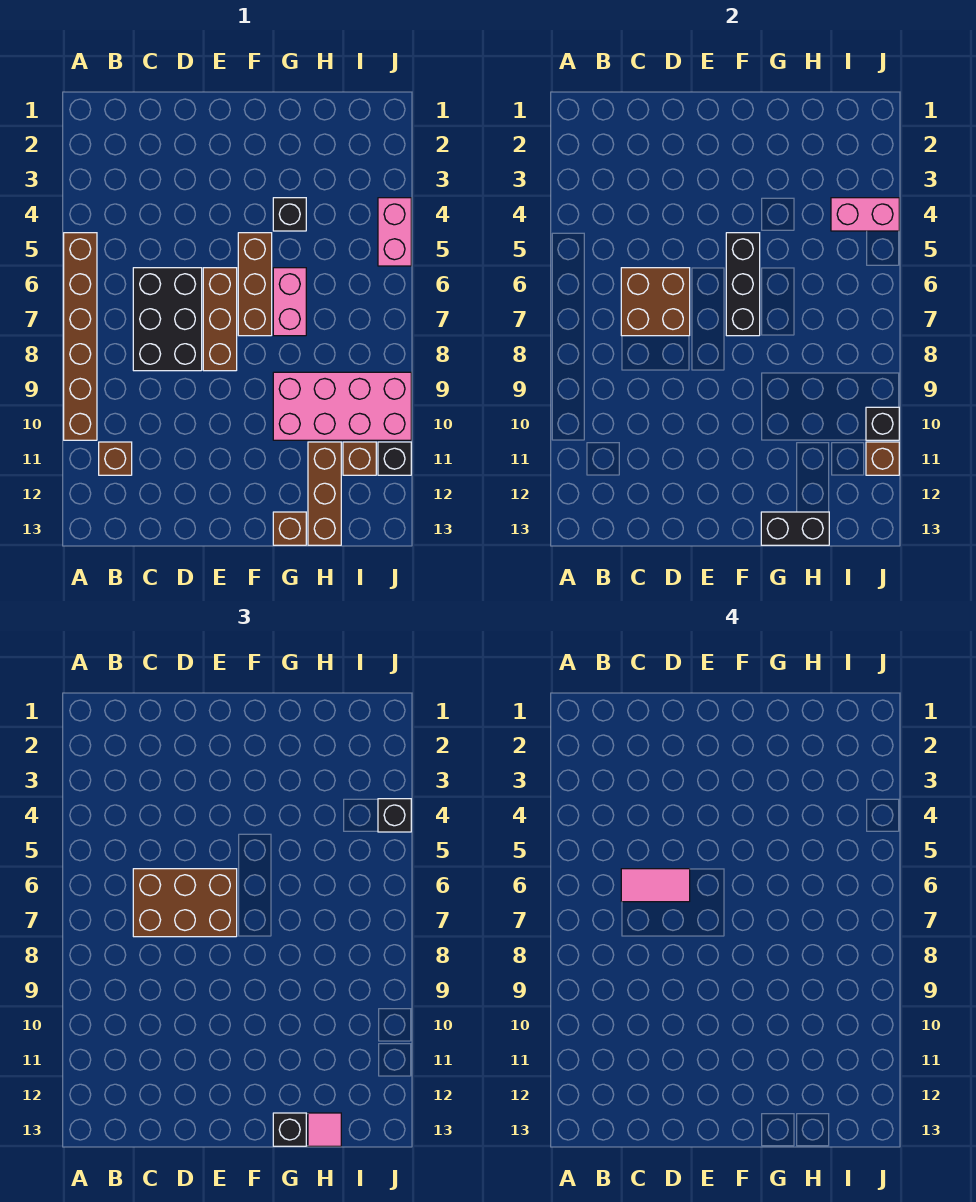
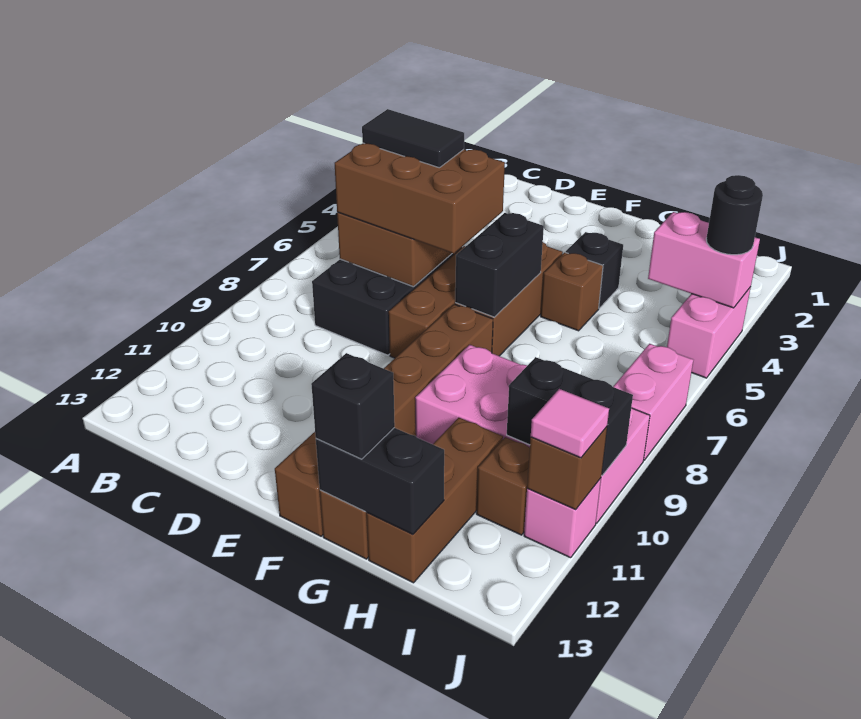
brown 1x6 brick [64,233,97,440] -> brown 1x6 brick moved to [275,304,493,536]
brown 1x1 brick [99,442,132,475] -> brown 1x1 brick moved to [541,252,603,331]
pink 1x2 tile [621,869,690,902] -> black 1x2 tile [362,109,464,168]
black 1x3 brick [726,233,760,336] -> black 1x2 brick [455,213,544,317]
pink 1x2 brick [273,268,306,336] -> pink 1x2 brick moved to [613,343,693,460]
pink 1x1 tile [308,1113,341,1146] -> pink 1x1 tile moved to [531,389,609,458]
black 1x1 brick [378,799,411,832] -> black 1x1 round brick [706,175,763,255]
black 1x1 brick [866,407,899,440] -> black 1x2 brick [507,357,633,475]
black 1x1 brick [378,442,411,475] -> pink 1x1 brick [524,478,601,558]

